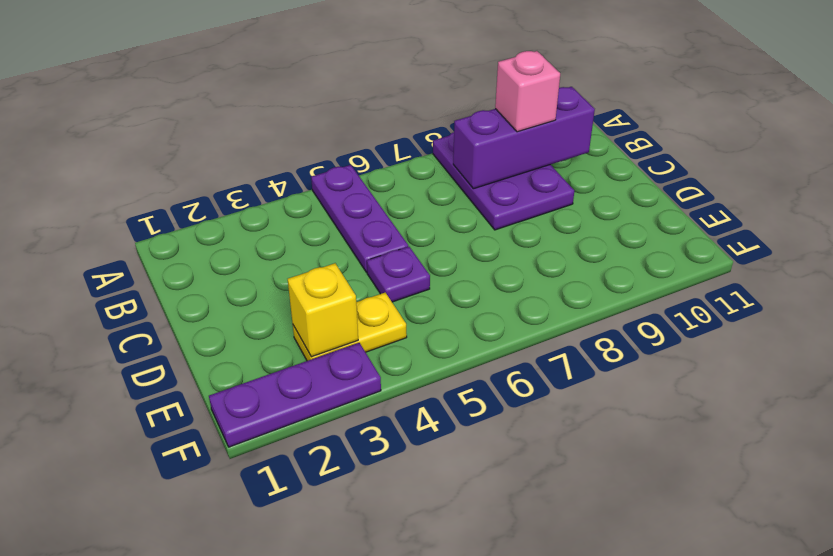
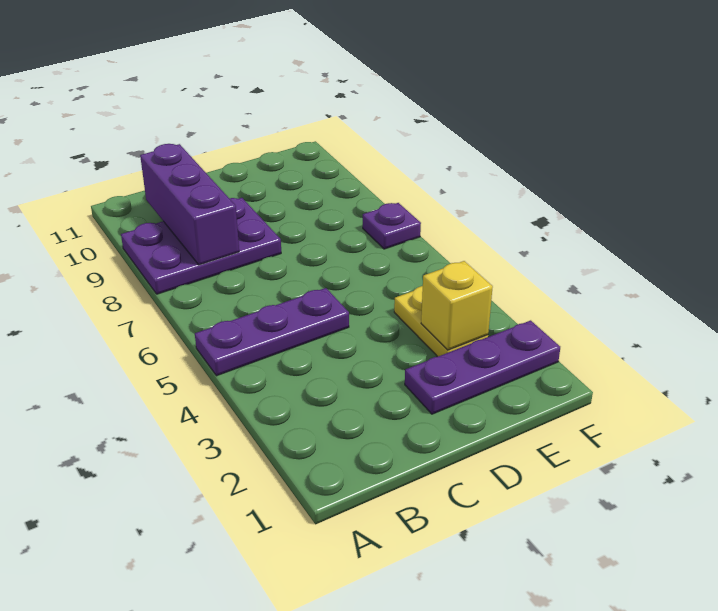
pink 1x1 brick [495,51,560,132] -> none
purple 1x1 plate [367,247,430,302] -> purple 1x1 plate moved to [363,203,421,249]
purple 1x3 plate [209,343,381,447] -> purple 1x3 plate turned to [405,320,560,414]

